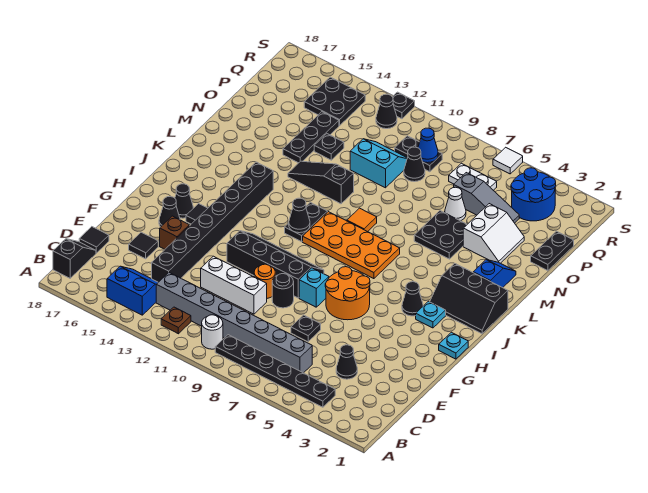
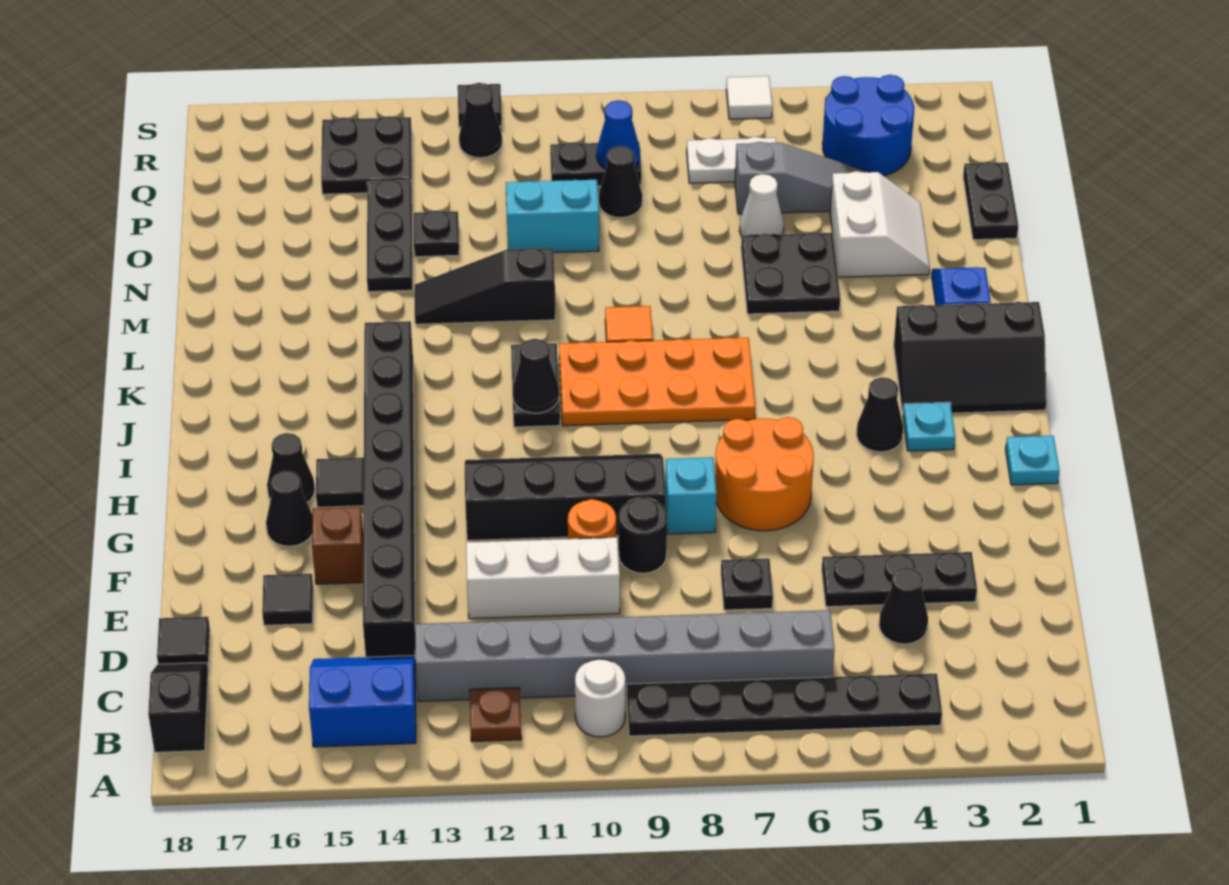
none -> black 1x3 plate [822,552,977,607]

